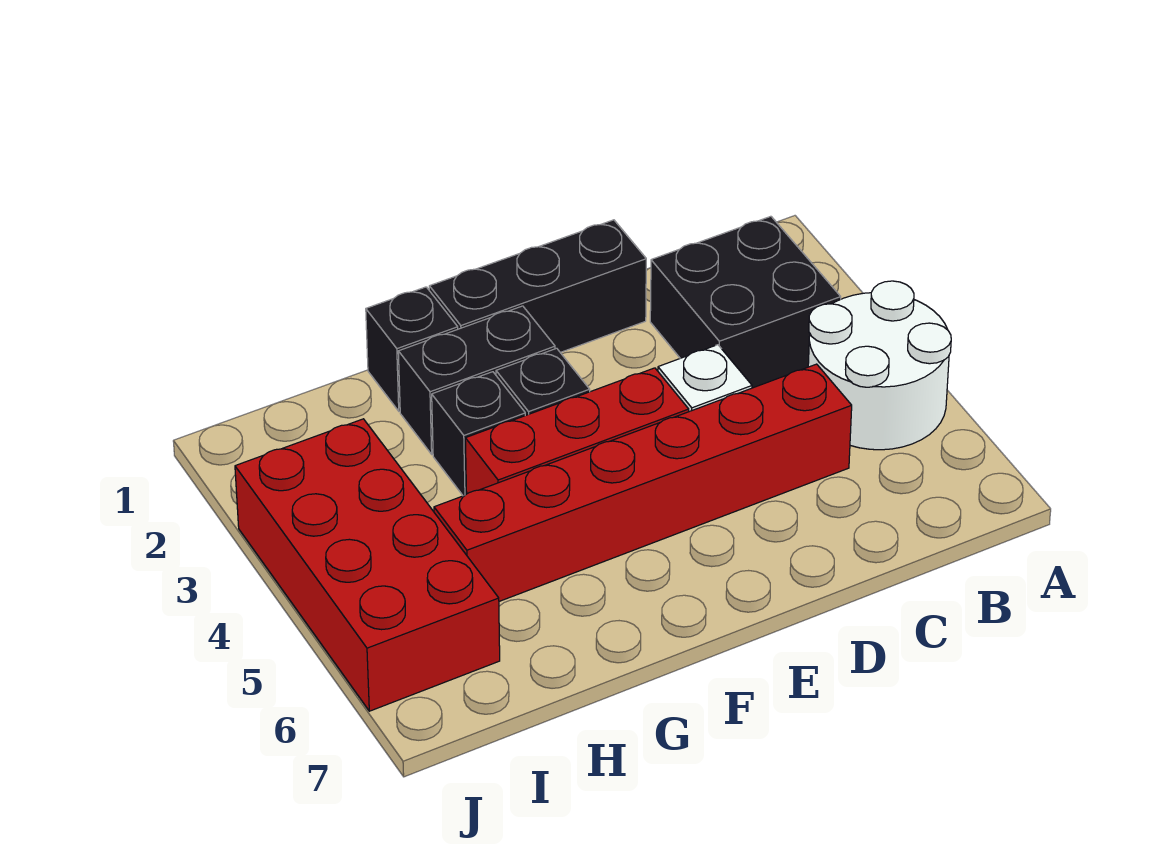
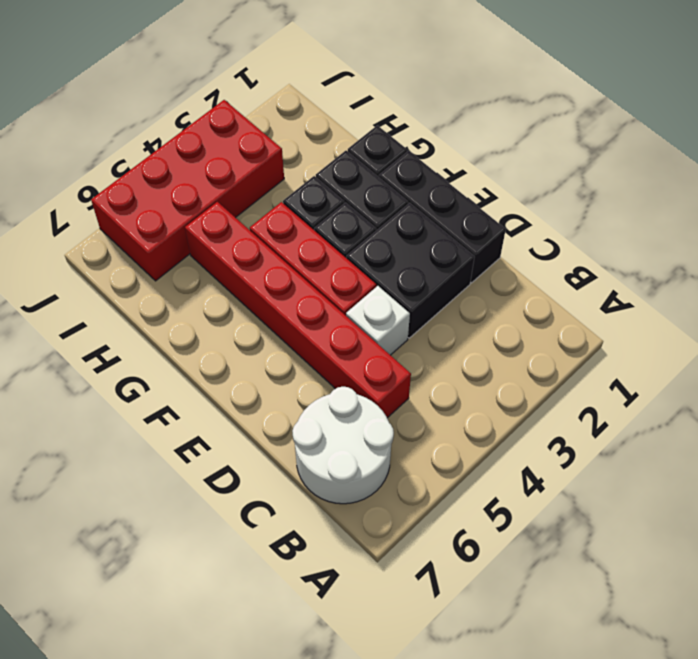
white 2x2 round brick [808,281,951,450] -> white 2x2 round brick moved to [292,387,394,504]
black 2x2 brick [650,216,841,388] -> black 2x2 brick moved to [347,203,475,338]

